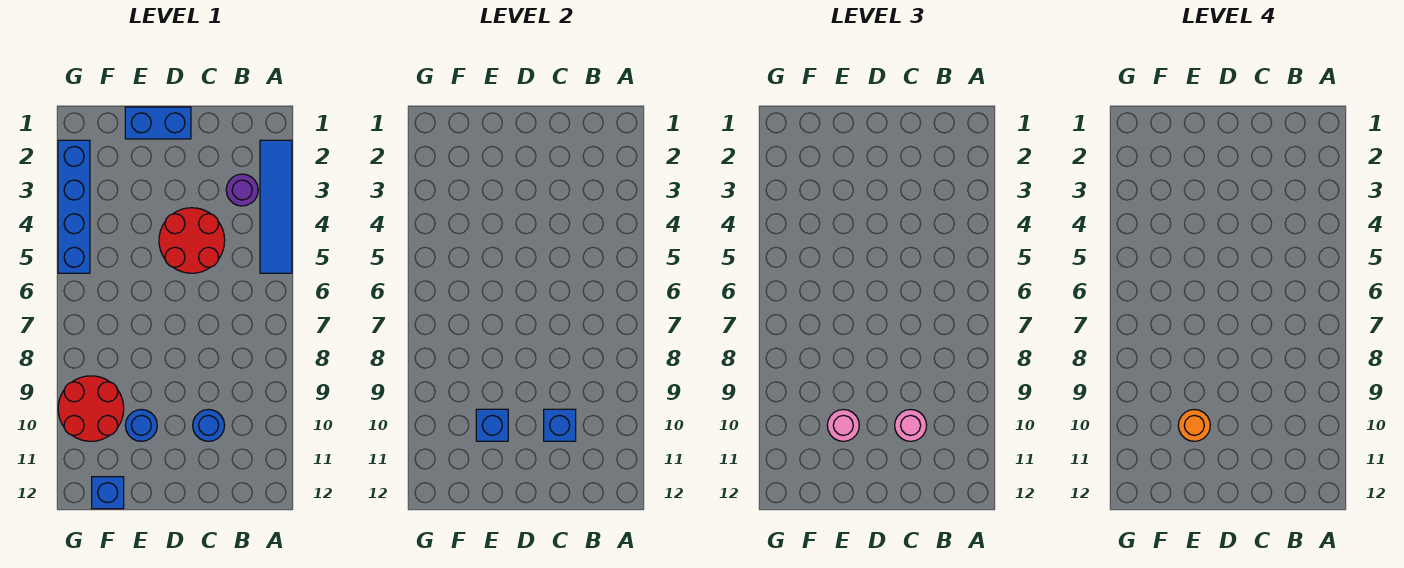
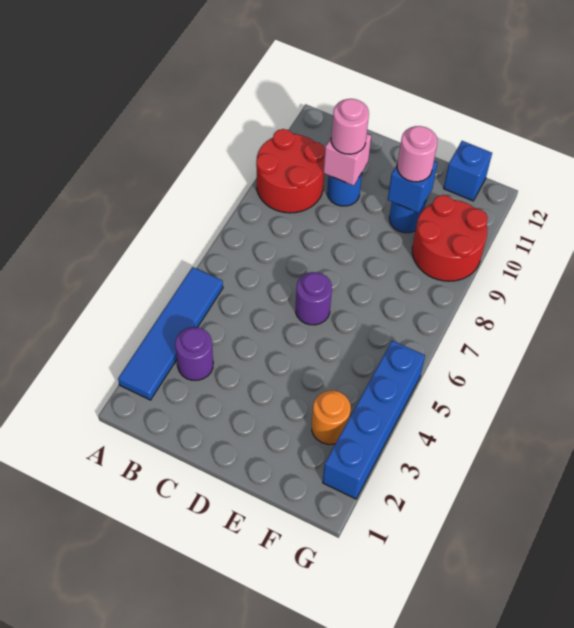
red 2x2 round brick [159,208,225,273] -> red 2x2 round brick moved to [256,129,325,213]
blue 1x1 brick [544,409,576,441] -> pink 1x1 brick [323,134,371,186]
blue 1x2 brick [125,107,191,139] -> none
none -> purple 1x1 round brick [296,272,332,325]
orange 1x1 round brick [1178,409,1210,441] -> orange 1x1 round brick moved to [312,391,351,444]

